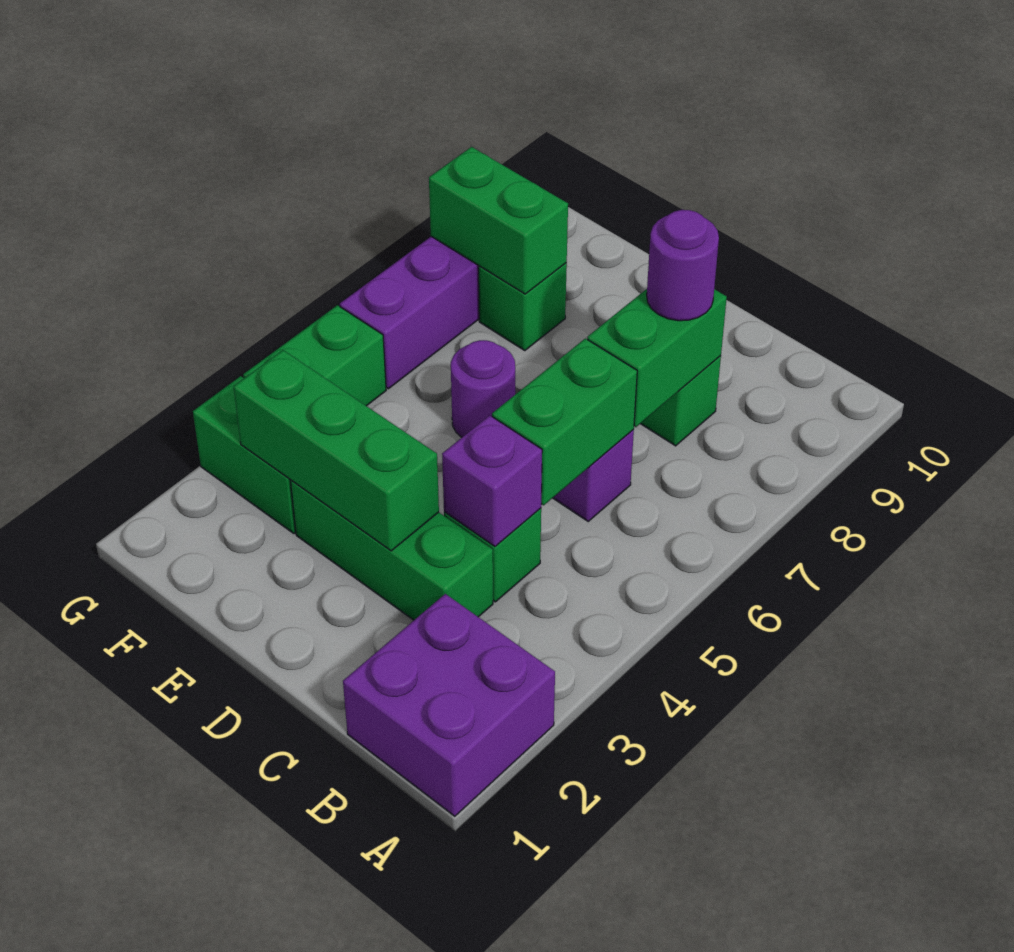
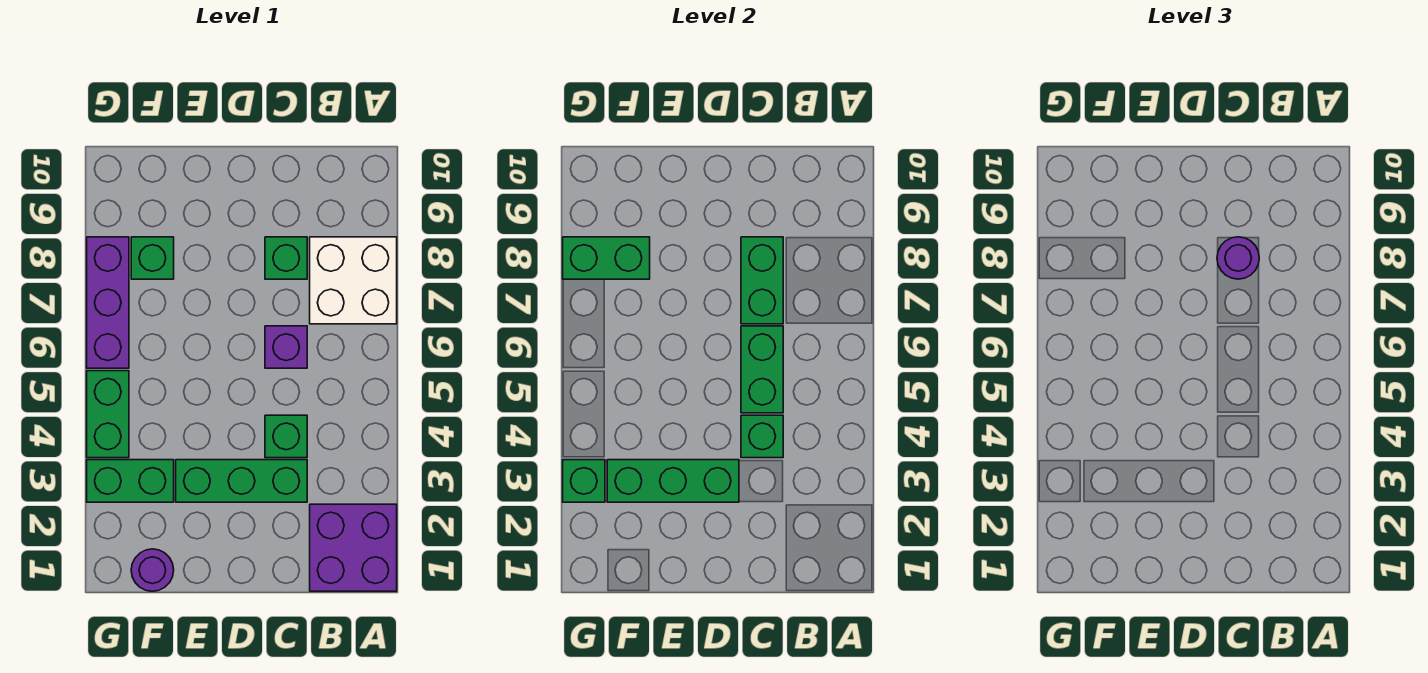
none -> white 2x2 brick [310,237,397,324]
purple 1x1 brick [442,415,542,546] -> green 1x1 brick [741,415,783,458]
purple 1x1 round brick [451,340,515,437] -> purple 1x1 round brick moved to [131,549,174,591]
none -> green 1x1 brick [563,460,605,502]

